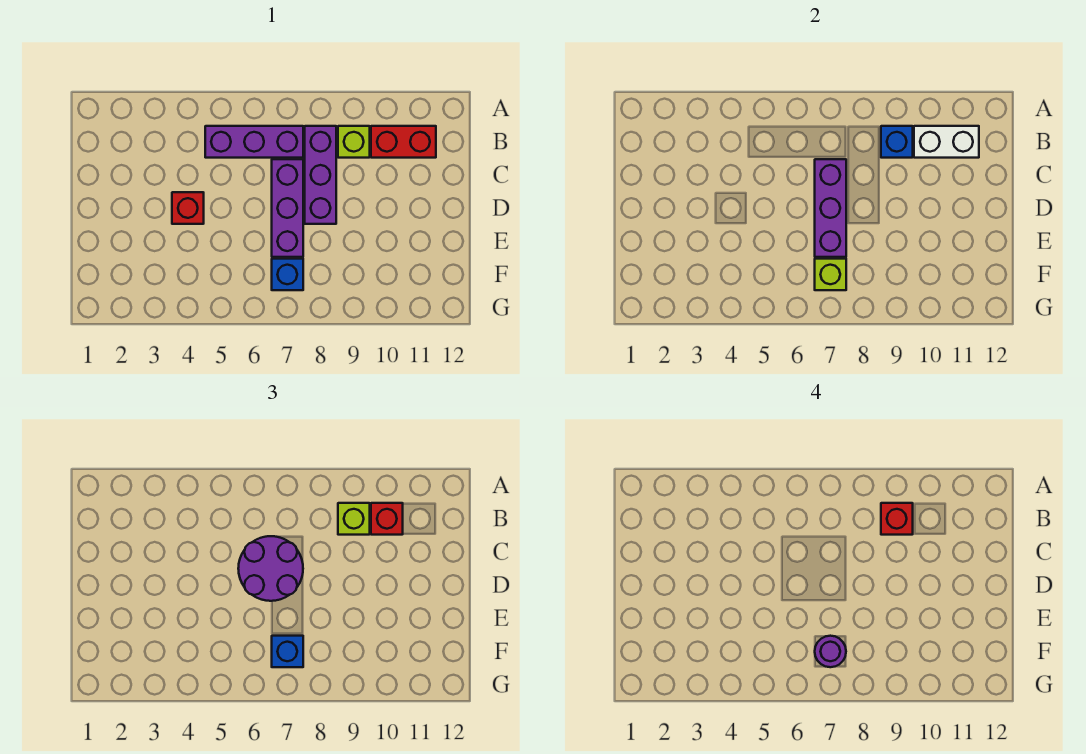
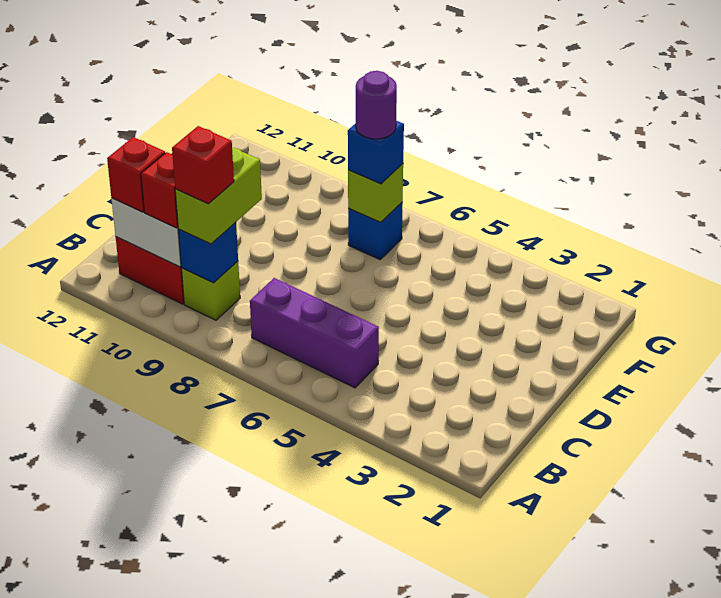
purple 1x3 brick [305,126,336,224] -> none
lime 1x1 brick [338,503,370,535] -> lime 1x2 brick [175,148,262,244]
purple 2x2 round brick [238,536,303,601] -> none
purple 1x3 brick [272,159,303,257] -> none
purple 1x3 brick [815,159,846,257] -> none
red 1x1 brick [172,192,204,224] -> red 1x1 brick moved to [107,137,165,212]

